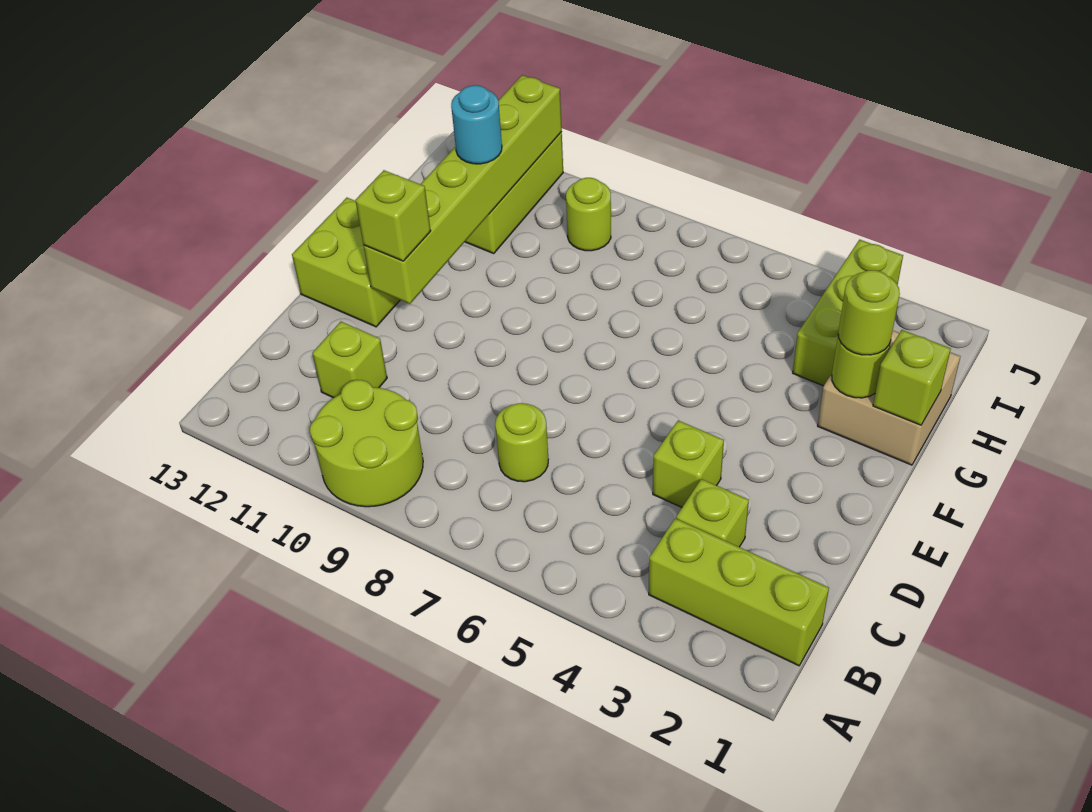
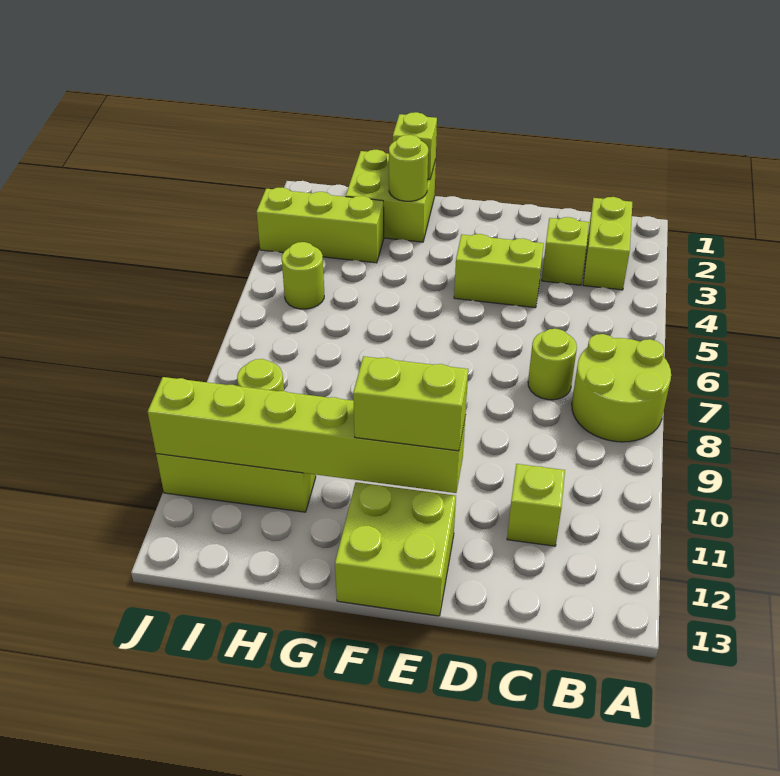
lime 2x2 round brick [310,380,423,507] -> lime 2x2 round brick moved to [572,334,671,442]
lime 1x3 brick [649,518,829,666] -> lime 1x2 brick [583,197,632,290]
lime 1x1 brick [653,421,724,507] -> lime 1x2 brick [454,234,544,308]
lime 1x1 brick [355,170,431,261] -> lime 1x2 brick [353,356,468,451]
tan 2x2 brick [818,331,960,465] -> lime 2x2 brick [346,150,436,242]
lime 1x1 round brick [838,270,900,355] -> lime 1x1 round brick moved to [282,242,324,309]
cyan 1x1 round brick [451,85,502,164] -> none

